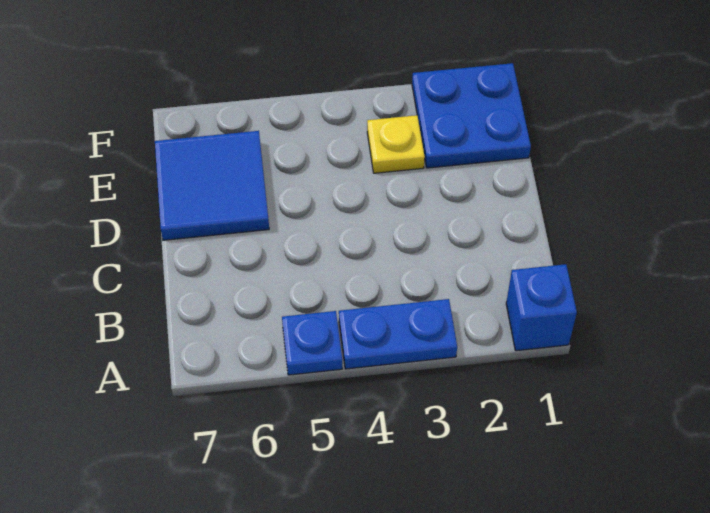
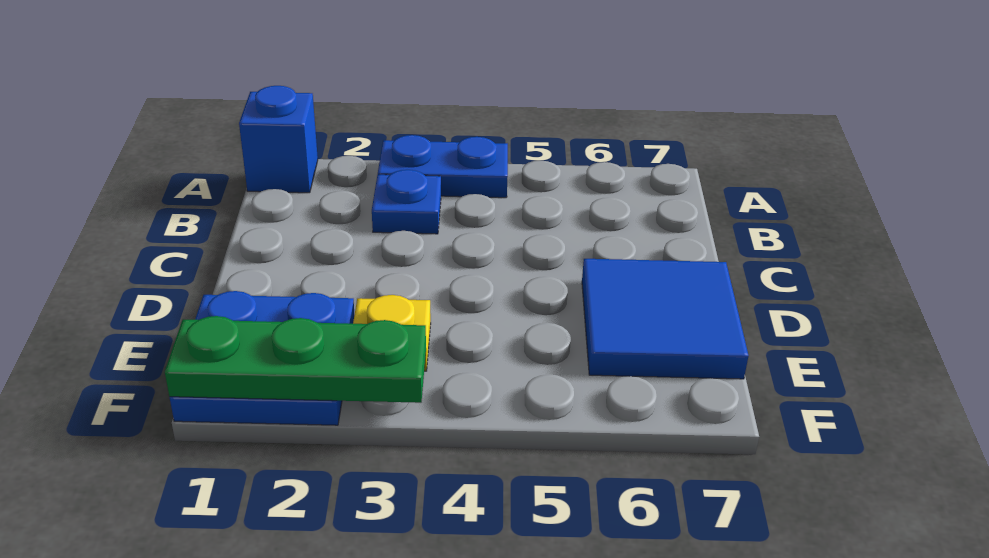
blue 1x1 plate [282,311,342,375] -> blue 1x1 plate moved to [372,170,441,234]
none -> green 1x3 plate [165,316,426,403]

